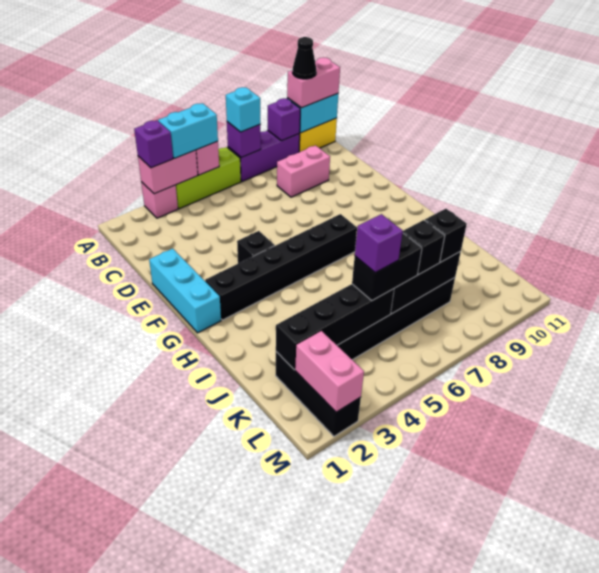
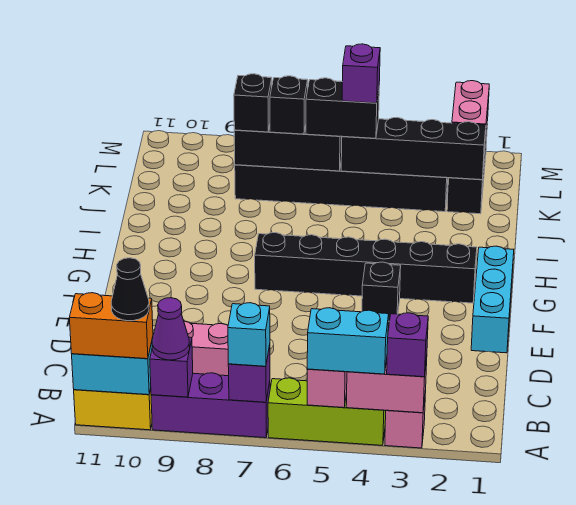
none -> purple 1x1 cone [152,298,190,360]
pink 1x2 brick [287,58,340,108] -> orange 1x2 brick [69,293,153,359]

